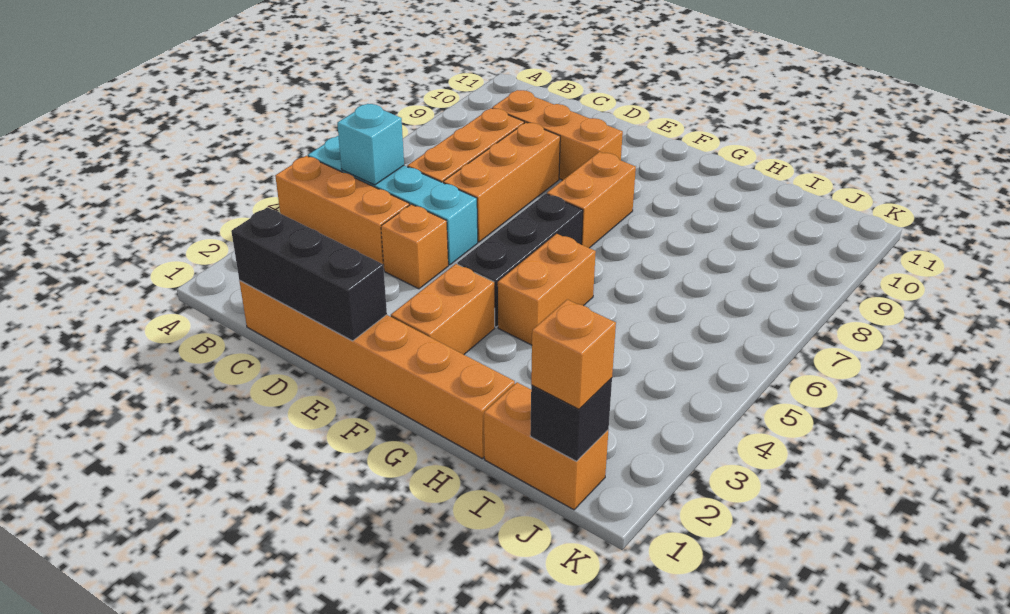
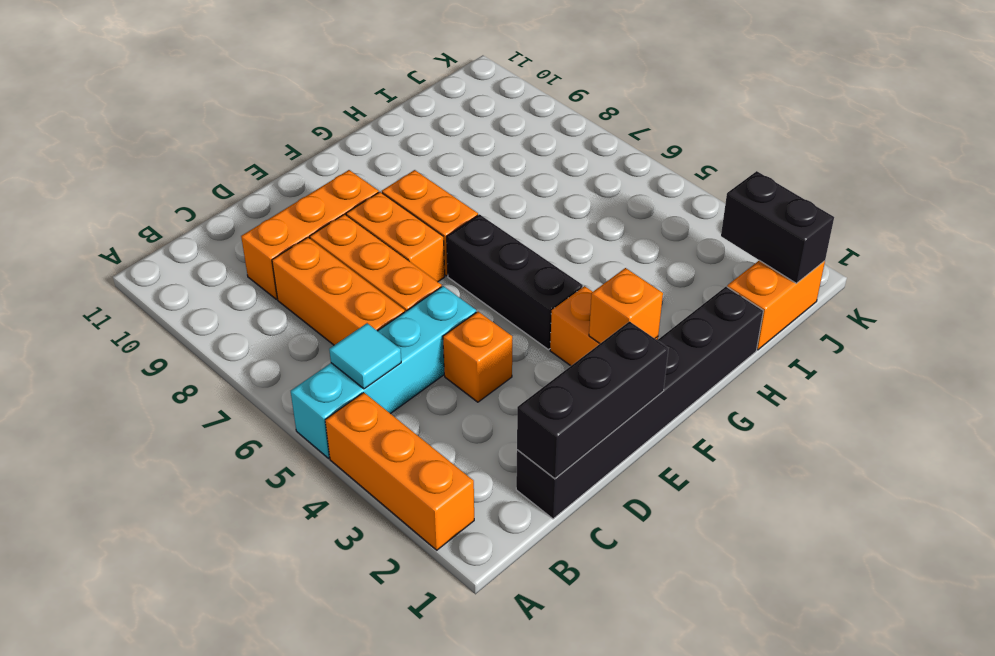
orange 1x3 brick [275,156,410,267] -> orange 1x3 brick turned to [325,393,474,550]
cyan 1x1 brick [337,104,404,185] -> cyan 1x1 tile [329,323,401,389]
orange 1x6 brick [239,281,515,458] -> black 1x6 brick [516,287,763,519]
orange 1x2 brick [498,234,596,345] -> orange 1x2 brick moved to [346,192,445,282]
black 1x1 brick [530,378,612,461] -> black 1x2 brick [721,171,834,283]
orange 1x1 brick [531,300,616,409] -> orange 1x1 brick moved to [589,268,663,343]

